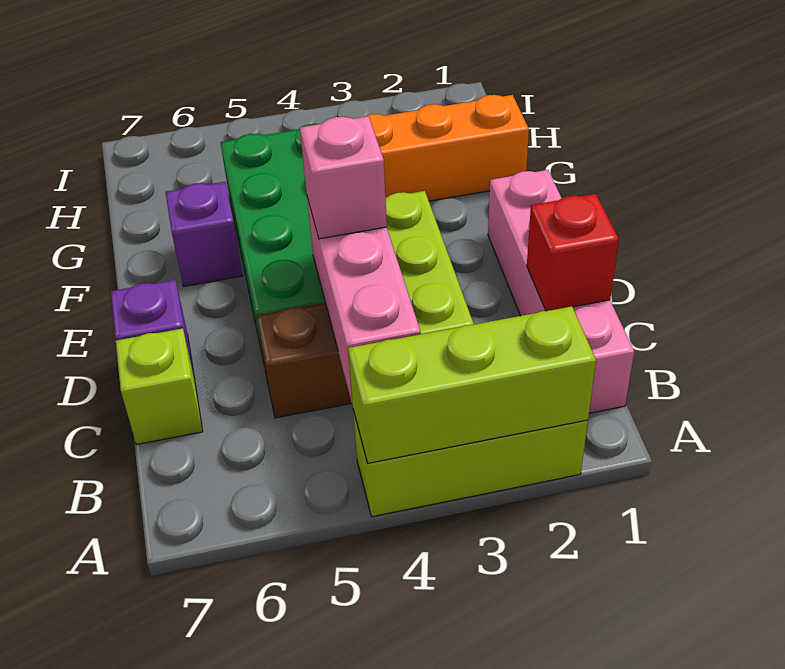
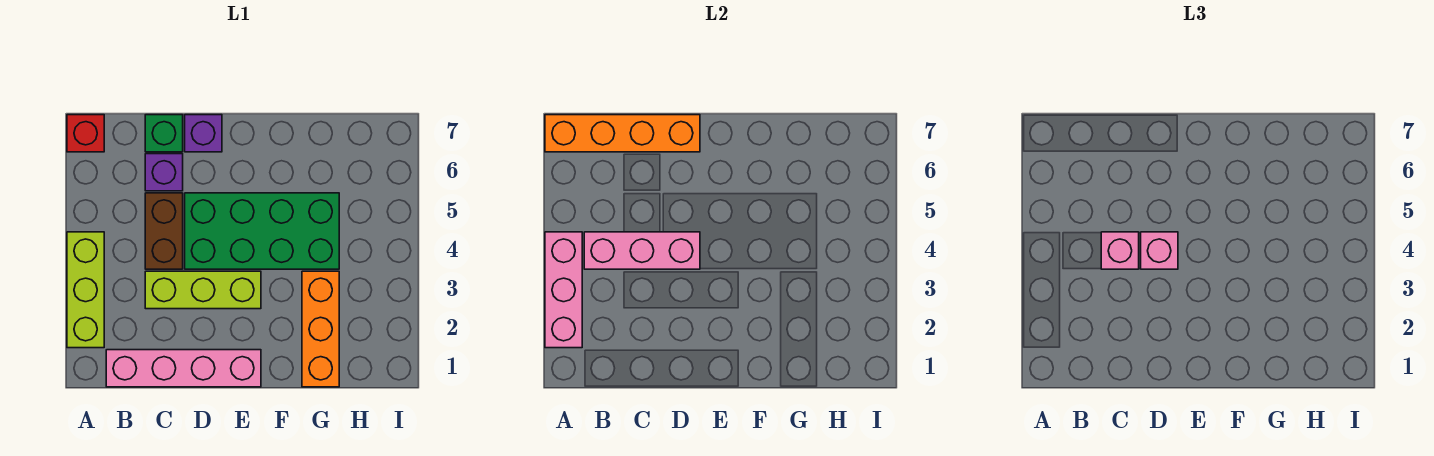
lime 1x3 brick [348,306,596,463] -> pink 1x3 brick [545,232,582,348]
none -> orange 1x4 brick [545,115,700,152]
red 1x1 brick [527,194,619,311] -> red 1x1 brick moved to [67,115,104,152]
none -> pink 1x1 brick [1101,232,1139,269]
lime 1x1 brick [116,328,203,444] -> green 1x1 brick [145,115,183,152]
purple 1x1 brick [165,182,242,286] -> purple 1x1 brick moved to [145,154,183,191]

